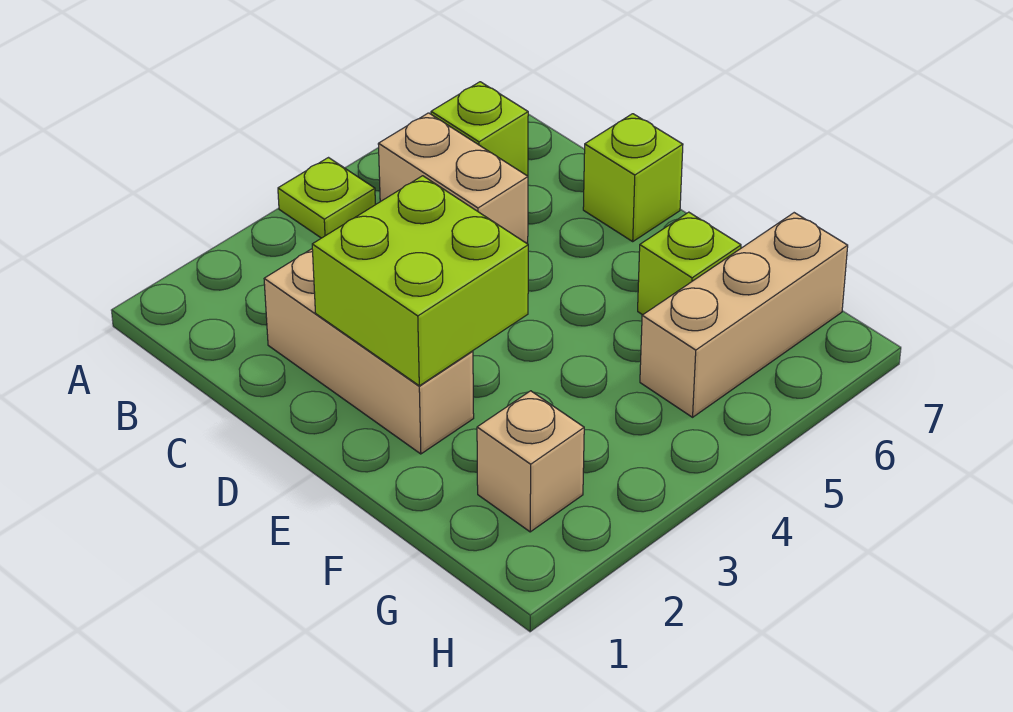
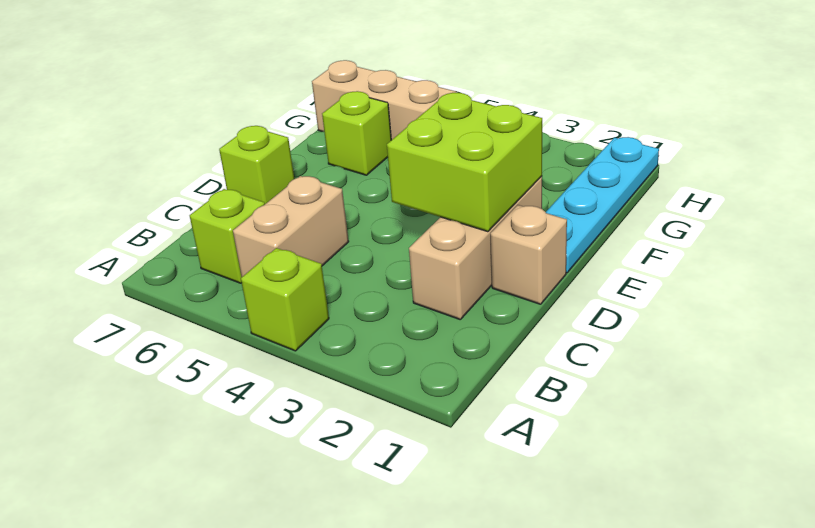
lime 1x1 plate [278,158,375,238] -> lime 1x1 brick [241,248,329,351]
none -> cyan 1x4 plate [546,137,659,273]
tan 1x1 brick [477,391,584,532] -> tan 1x1 brick moved to [491,205,567,304]

